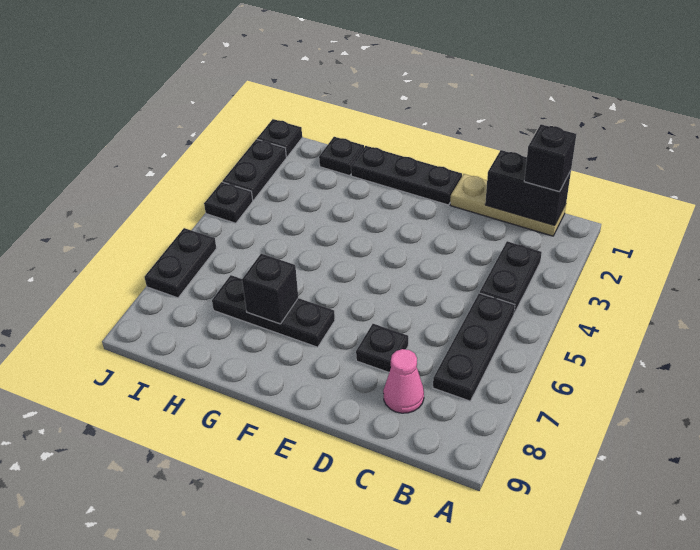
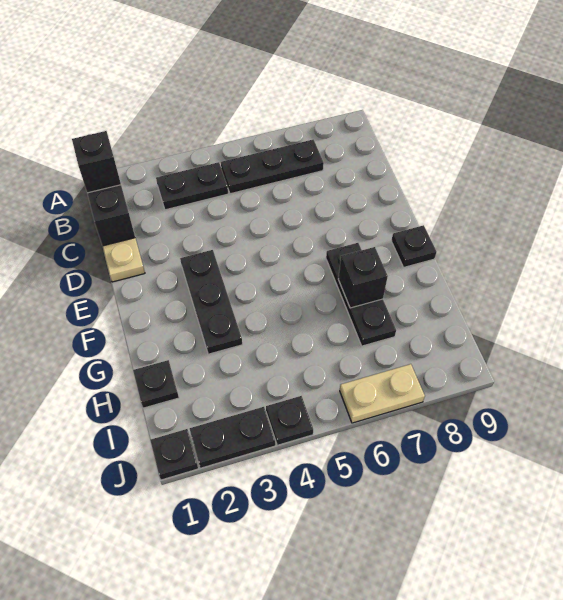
pink 1x1 cone [383,349,424,413] -> none
black 1x1 plate [356,324,408,372] -> black 1x1 plate moved to [391,225,436,267]
black 1x3 plate [351,146,462,205] -> black 1x3 plate moved to [180,250,242,354]
black 1x2 plate [145,228,216,298] -> tan 1x2 plate [340,364,425,423]

